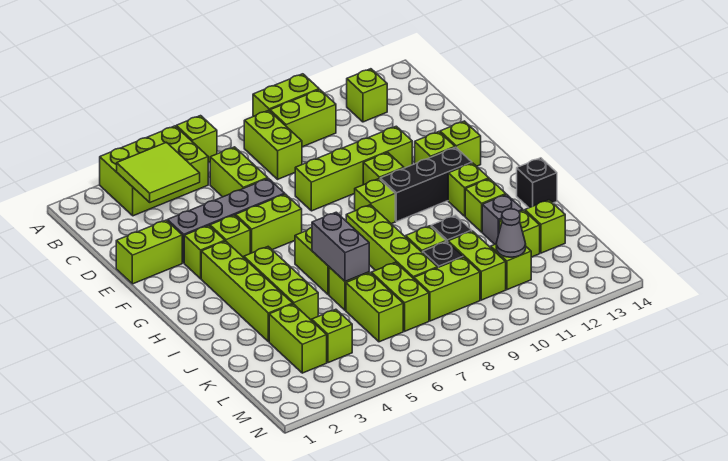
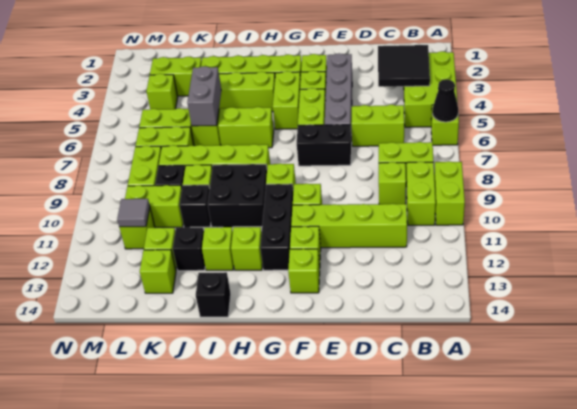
none -> black 1x1 cone [432,79,458,122]
lime 2x2 tile [117,142,200,202] -> black 2x2 tile [378,45,430,87]
lime 1x1 brick [347,69,387,122] -> lime 1x1 brick moved to [379,162,406,204]
lime 1x2 brick [116,220,182,284] -> lime 1x2 brick moved to [273,71,301,129]
none -> black 1x2 brick [297,124,351,166]
lime 1x4 brick [295,126,412,211] -> lime 1x4 brick turned to [291,204,407,248]
none -> black 2x2 brick [208,164,267,227]
grey 1x2 brick [312,212,369,282] -> grey 1x2 brick turned to [187,66,221,126]
grey 1x1 brick [482,194,523,244] -> black 1x1 brick [173,227,205,271]
grey 1x1 cone [496,209,526,257] -> grey 1x1 tile [117,199,150,227]

